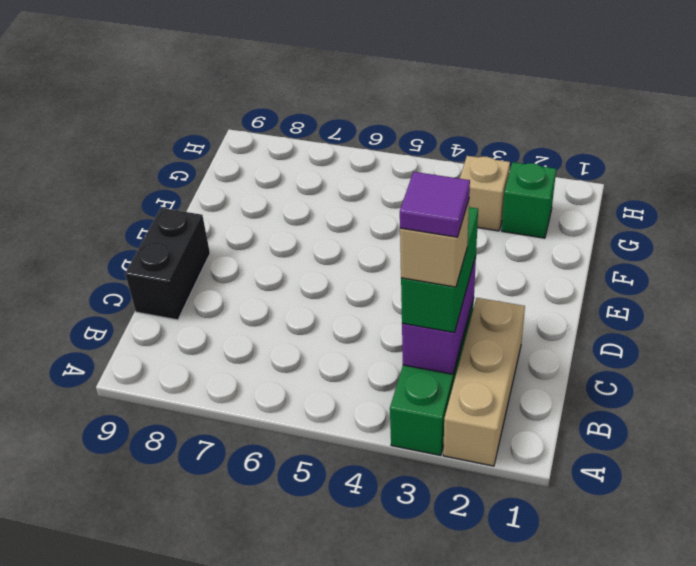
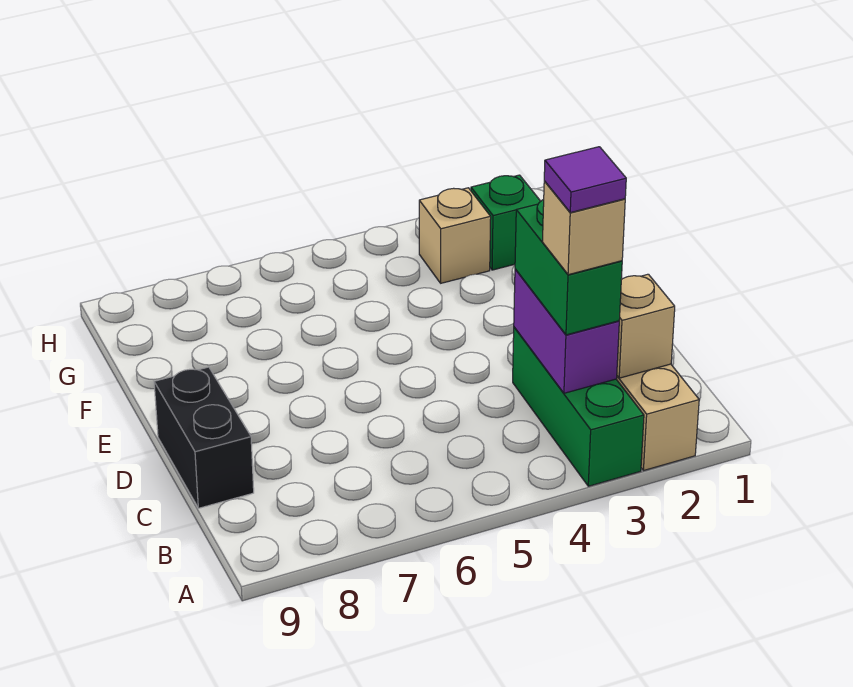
none -> tan 1x1 brick [617,274,675,378]

